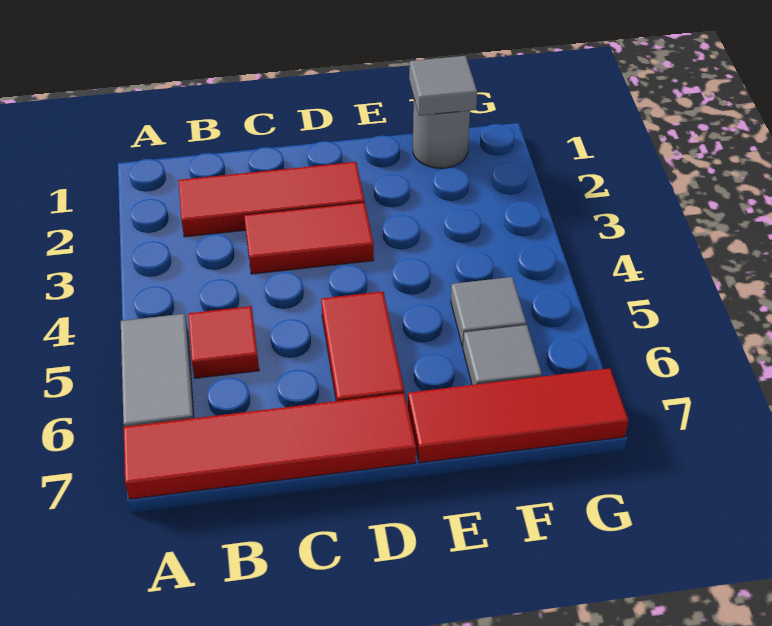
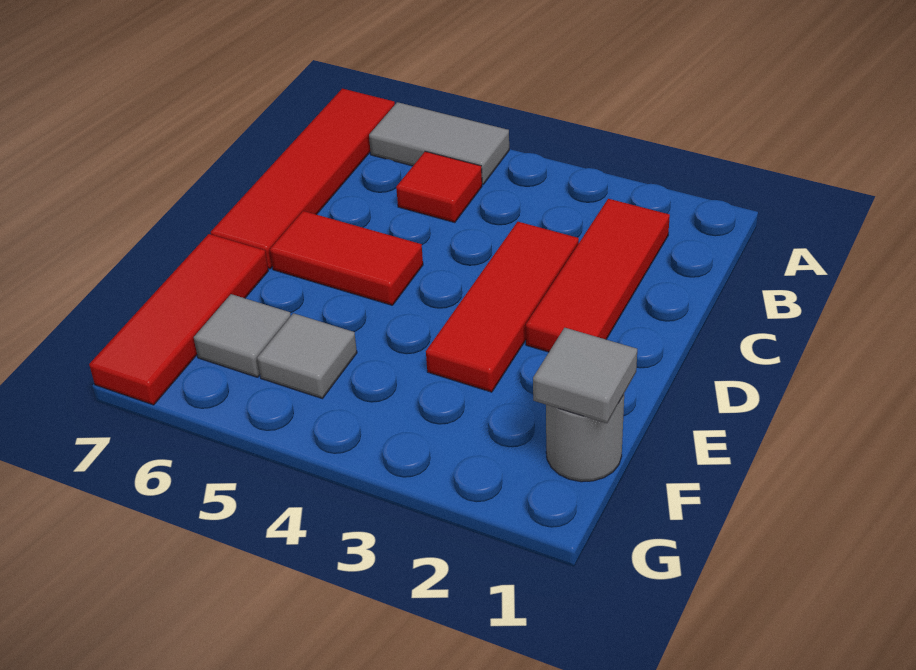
red 1x2 tile [244,202,374,274] -> red 1x3 tile [426,222,579,392]

